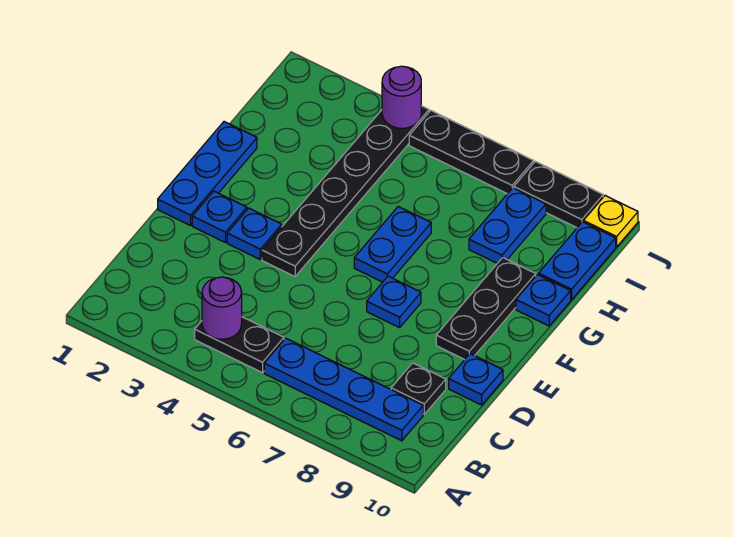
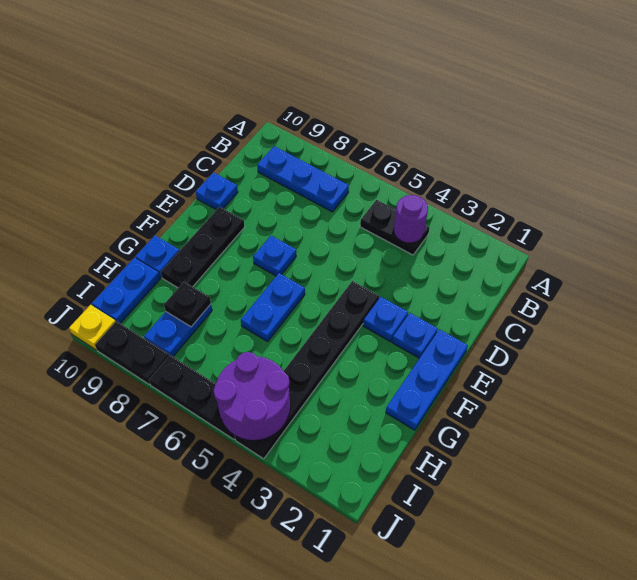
blue 1x4 plate [264,338,423,441] -> blue 1x3 plate [257,146,349,212]
black 1x1 plate [391,363,446,414] -> black 1x1 plate moved to [164,282,211,327]
purple 1x1 round brick [382,66,421,128] -> purple 2x2 round brick [214,352,290,440]

